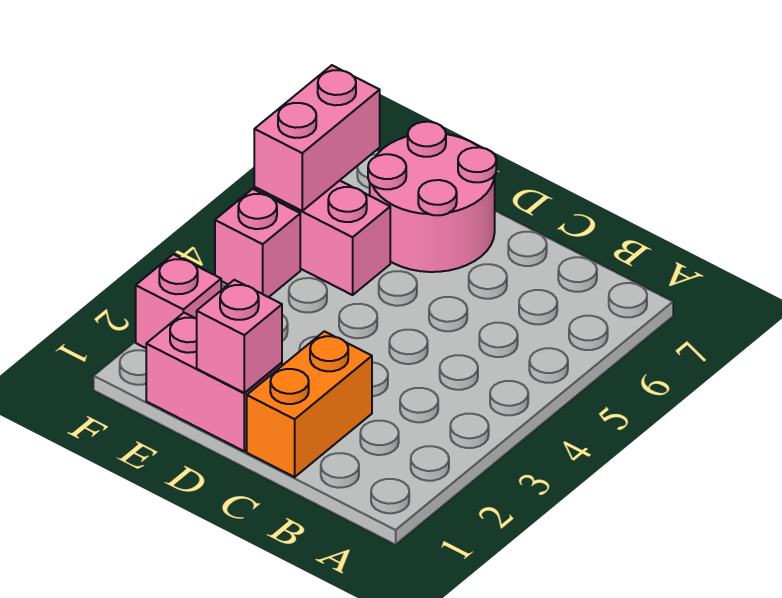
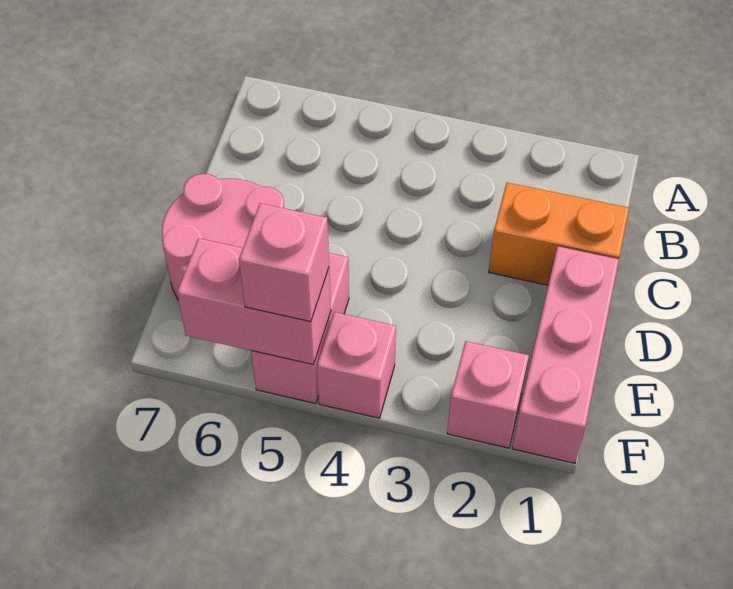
pink 1x2 brick [146,313,282,451] -> pink 1x3 brick [512,246,619,463]
pink 1x1 brick [197,280,282,393] -> pink 1x1 brick moved to [239,203,329,322]

